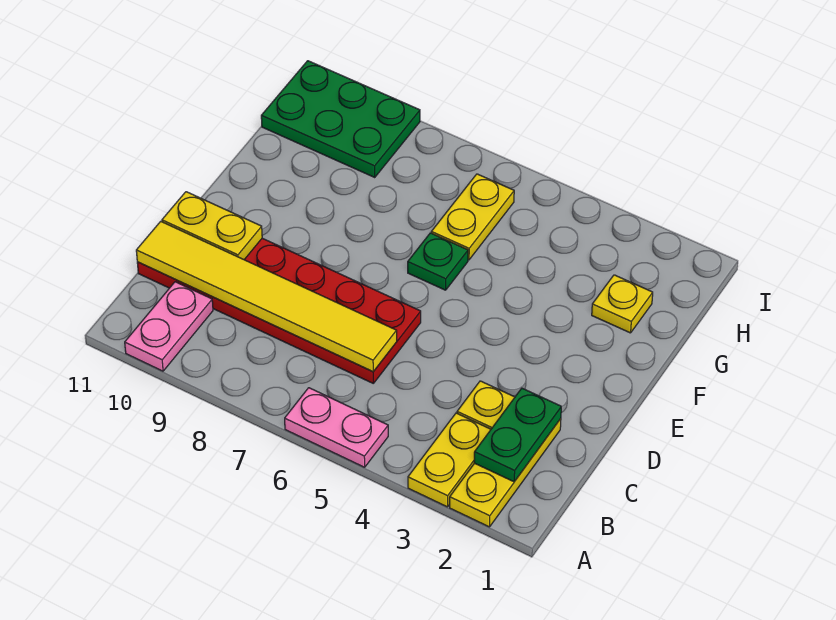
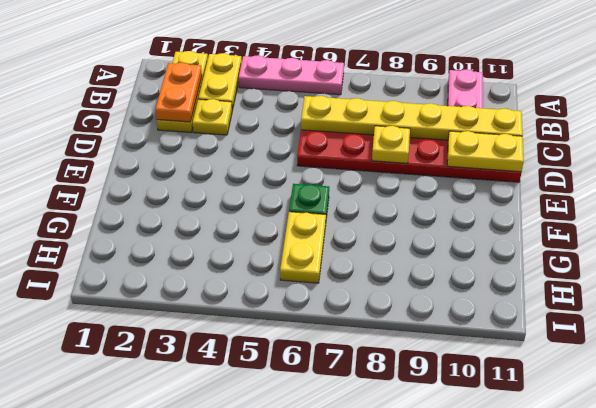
pink 1x2 plate [285,388,388,467] -> pink 1x3 plate [239,55,344,95]
green 1x2 plate [474,388,561,482] -> orange 1x2 plate [155,62,202,122]
yellow 1x6 tile [136,221,397,371] -> yellow 1x6 plate [301,96,523,140]
yellow 1x1 plate [592,275,653,333] -> yellow 1x1 plate moved to [372,126,410,163]
green 2x3 plate [261,61,420,177] -> none

